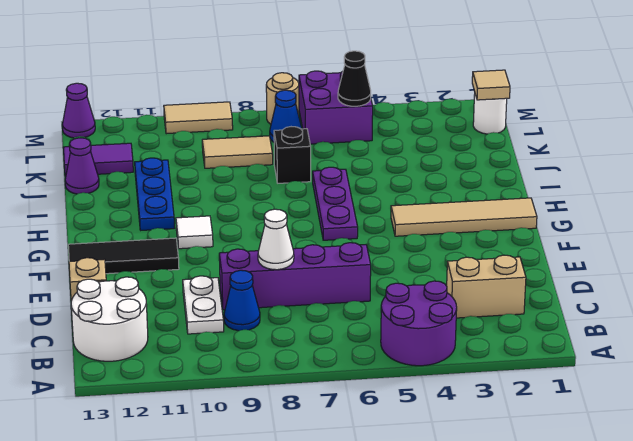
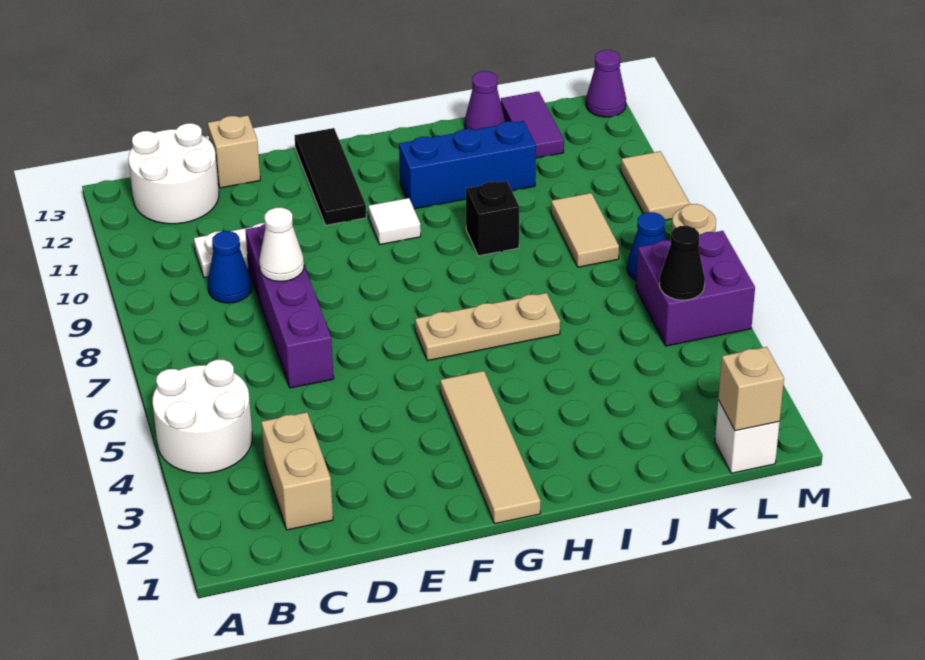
purple 2x2 round brick [381,281,457,366] -> white 2x2 round brick [152,360,252,473]
purple 1x3 plate [313,167,358,240] -> tan 1x3 plate [415,293,560,361]
blue 1x3 plate [135,158,174,230] -> blue 1x3 brick [399,121,536,209]
black 1x1 brick [274,127,311,183] -> black 1x1 brick moved to [466,181,519,256]
white 1x1 round brick [473,94,507,134] -> white 1x1 brick [715,400,780,473]
tan 1x1 tile [472,70,510,100] -> tan 1x1 brick [718,347,784,431]

